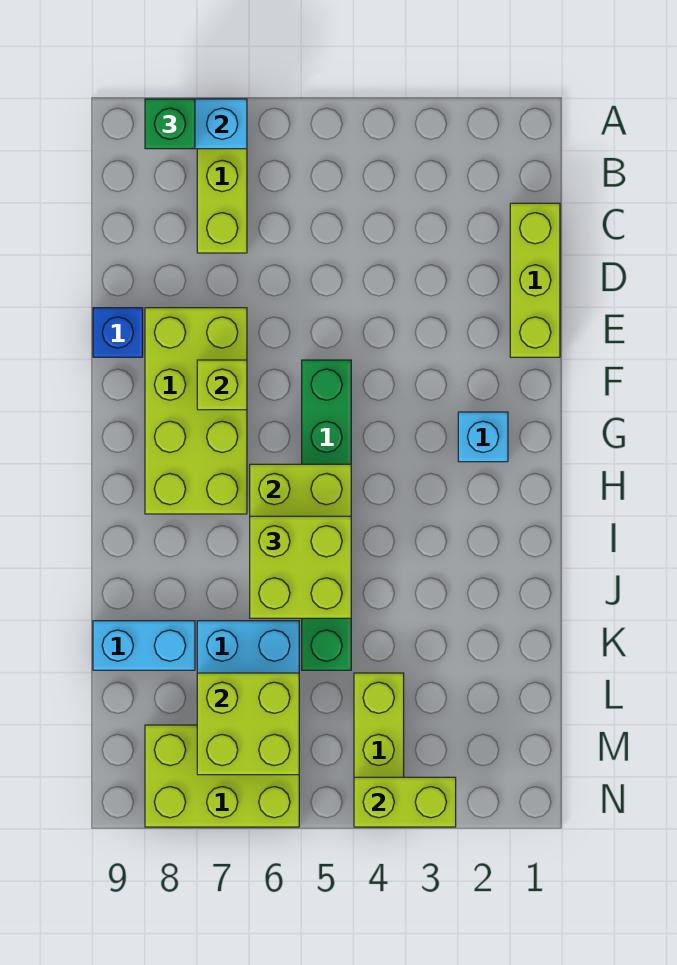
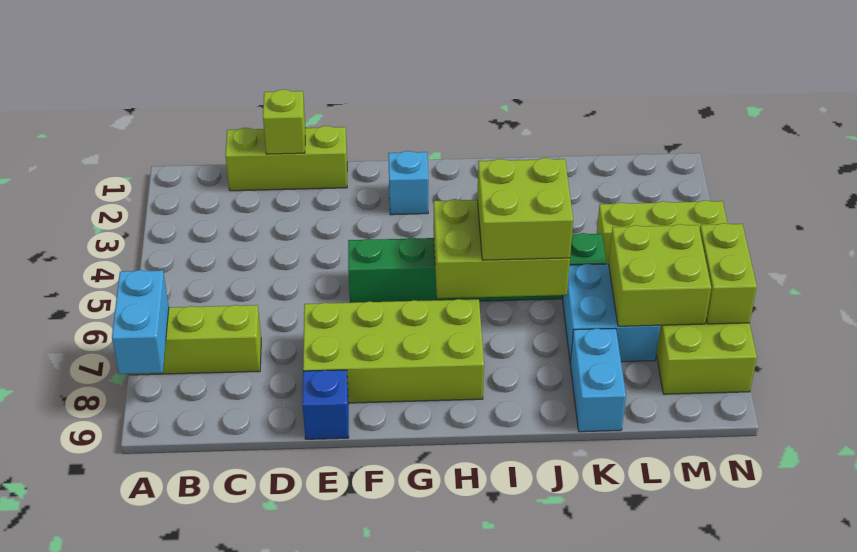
green 1x1 brick [145,99,195,149] -> none
lime 1x1 brick [197,360,247,410] -> lime 1x1 brick moved to [263,90,305,154]
lime 1x2 brick [354,777,456,827] -> lime 1x2 brick moved to [700,223,757,324]

